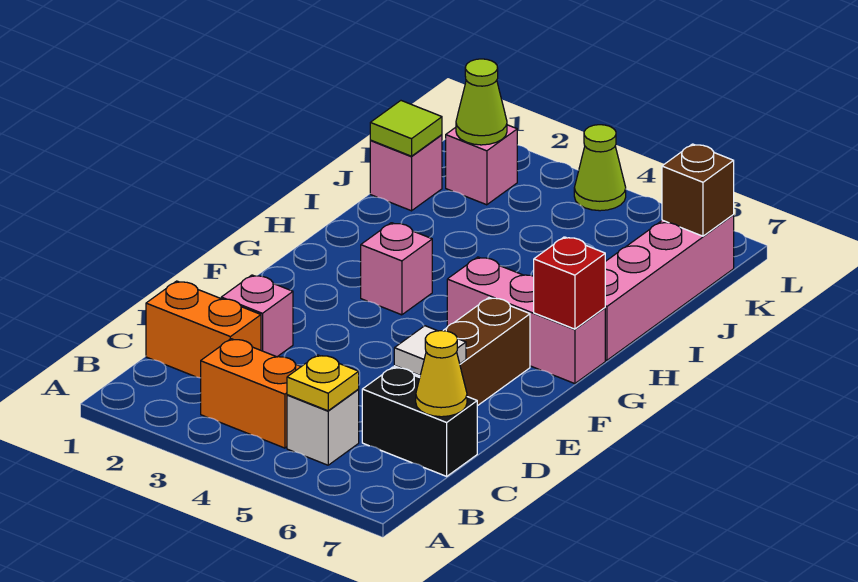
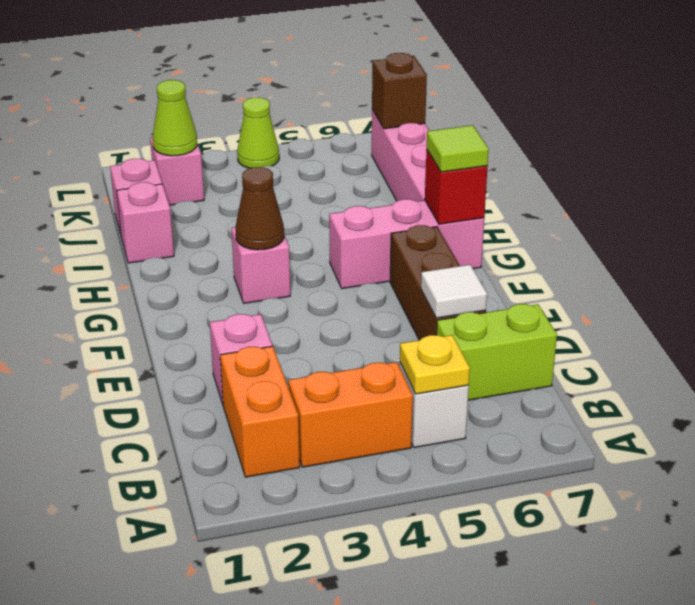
orange 1x2 brick [146,281,261,378] -> orange 1x2 brick turned to [220,346,300,477]
black 1x2 brick [362,367,477,476] -> lime 1x2 brick [436,304,557,400]
yellow 1x1 cone [416,331,467,417] -> none
none -> brown 1x1 cone [235,167,284,250]
none -> pink 1x1 brick [117,182,174,263]
lime 1x1 tile [370,101,442,156] -> lime 1x1 tile moved to [427,125,489,172]

